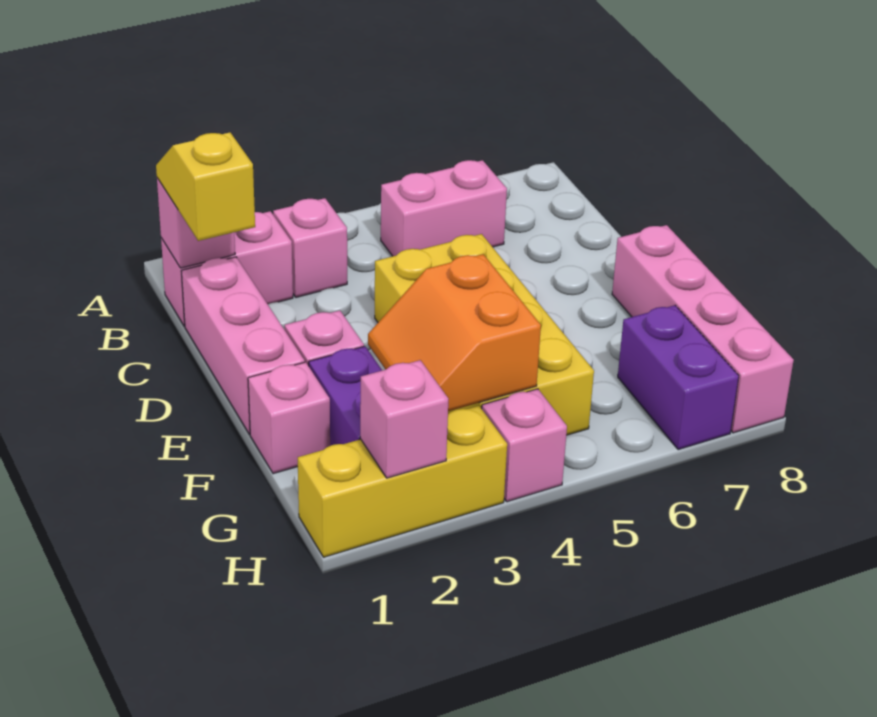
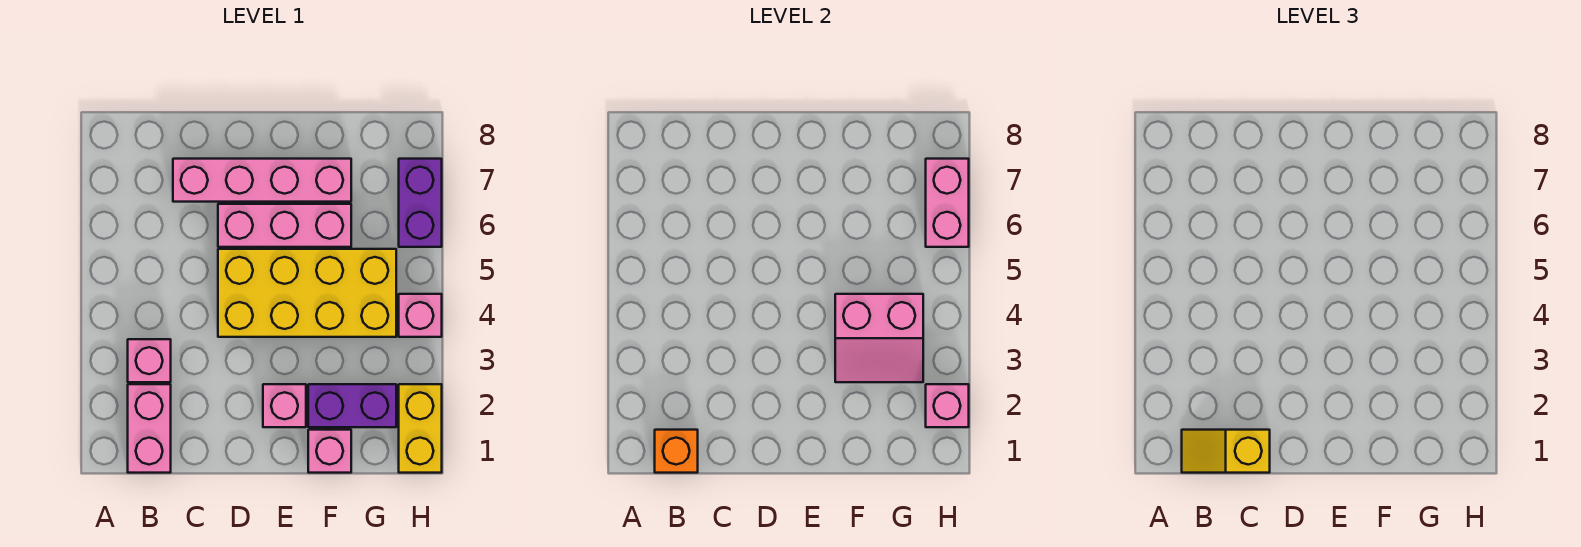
pink 1x1 brick [157,178,235,268] -> orange 1x1 brick [655,430,698,473]
pink 1x2 brick [381,160,507,256] -> pink 1x2 brick moved to [926,159,969,247]
pink 1x3 brick [181,257,305,434] -> pink 1x3 brick moved to [218,204,351,247]
pink 1x4 brick [612,225,794,433] -> pink 1x4 brick moved to [173,159,351,202]
orange 2x2 slope [368,254,541,411] -> pink 2x2 slope [835,294,923,382]
purple 1x2 brick [618,305,739,450] -> purple 1x2 brick turned to [399,159,442,247]
yellow 1x3 brick [298,406,507,557] -> yellow 1x2 brick [399,384,442,473]

